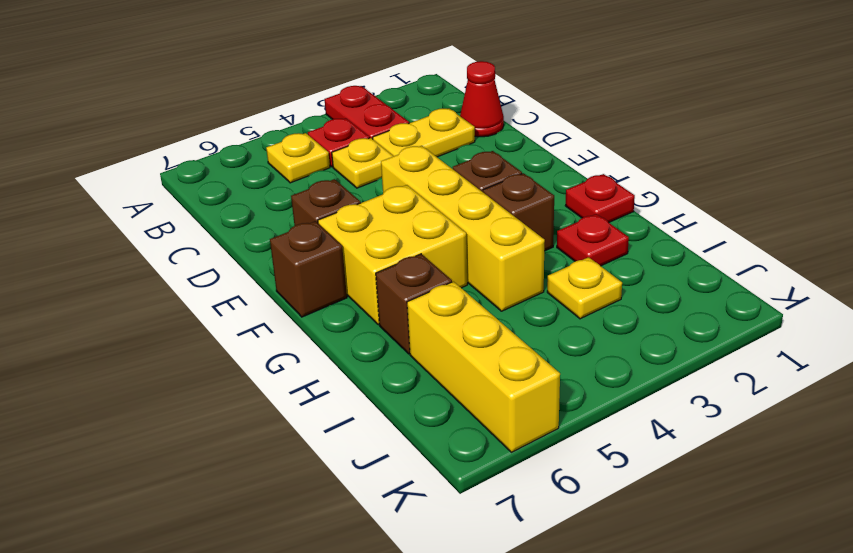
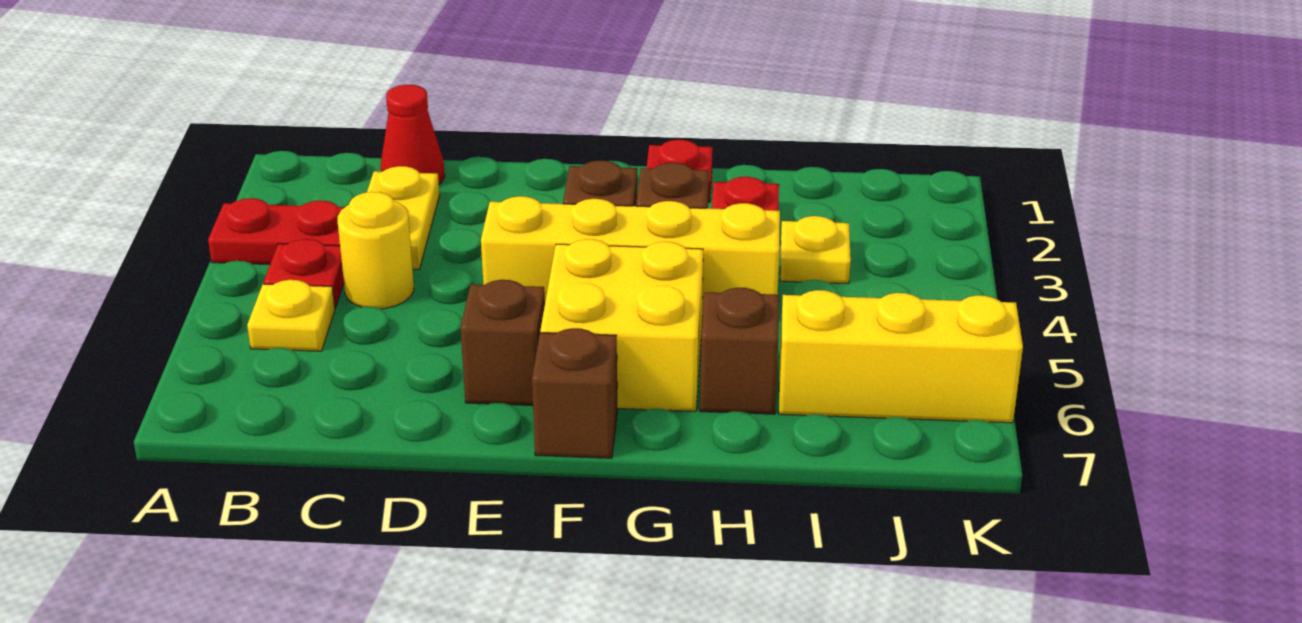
yellow 1x1 plate [332,138,393,188] -> yellow 1x1 round brick [338,192,414,309]

